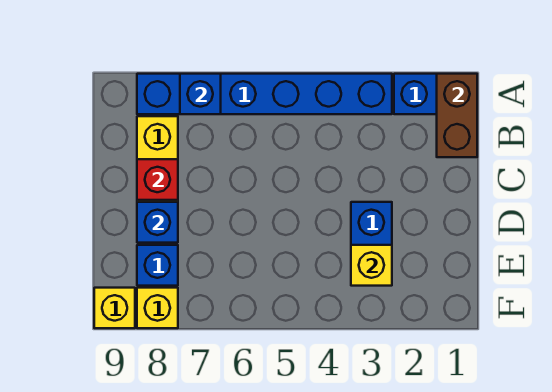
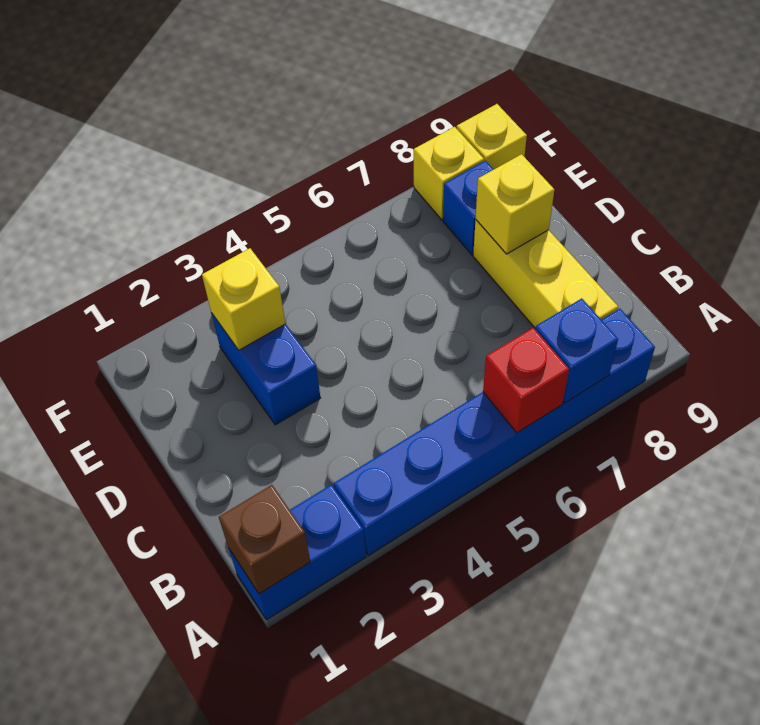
brown 1x2 brick [437,74,477,157] -> brown 1x1 brick [219,485,310,594]
red 1x1 brick [137,159,178,200] -> red 1x1 brick moved to [483,328,569,433]
blue 1x1 brick [137,202,178,243] -> yellow 1x1 brick [476,154,554,254]

